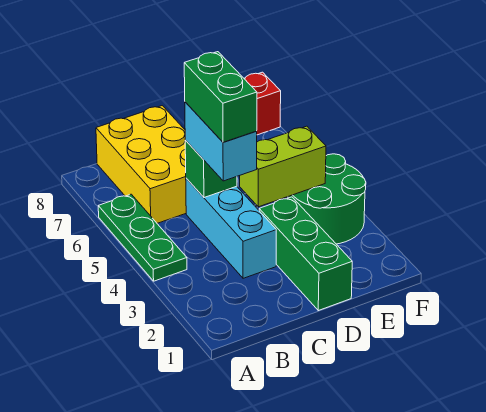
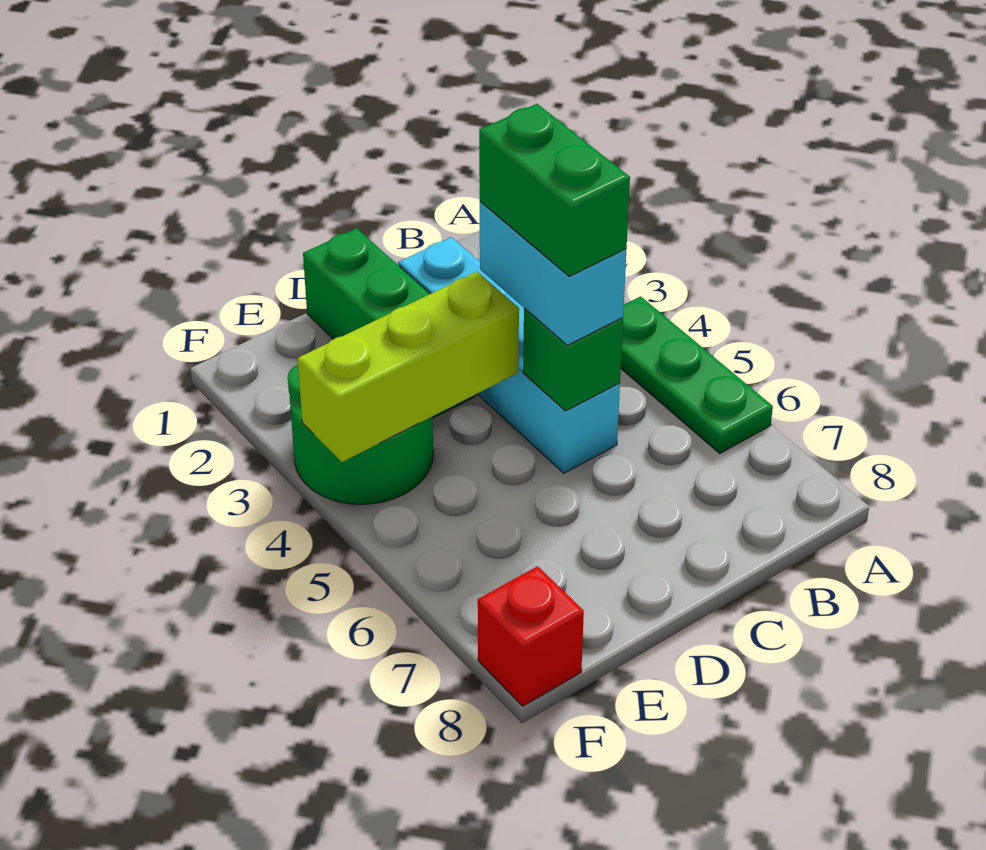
yellow 2x3 brick [96,106,186,223] -> none
cyan 1x3 brick [186,178,276,278] -> cyan 1x4 brick [398,237,620,473]
lime 1x2 brick [240,126,326,207] -> lime 1x3 brick [298,272,519,462]

